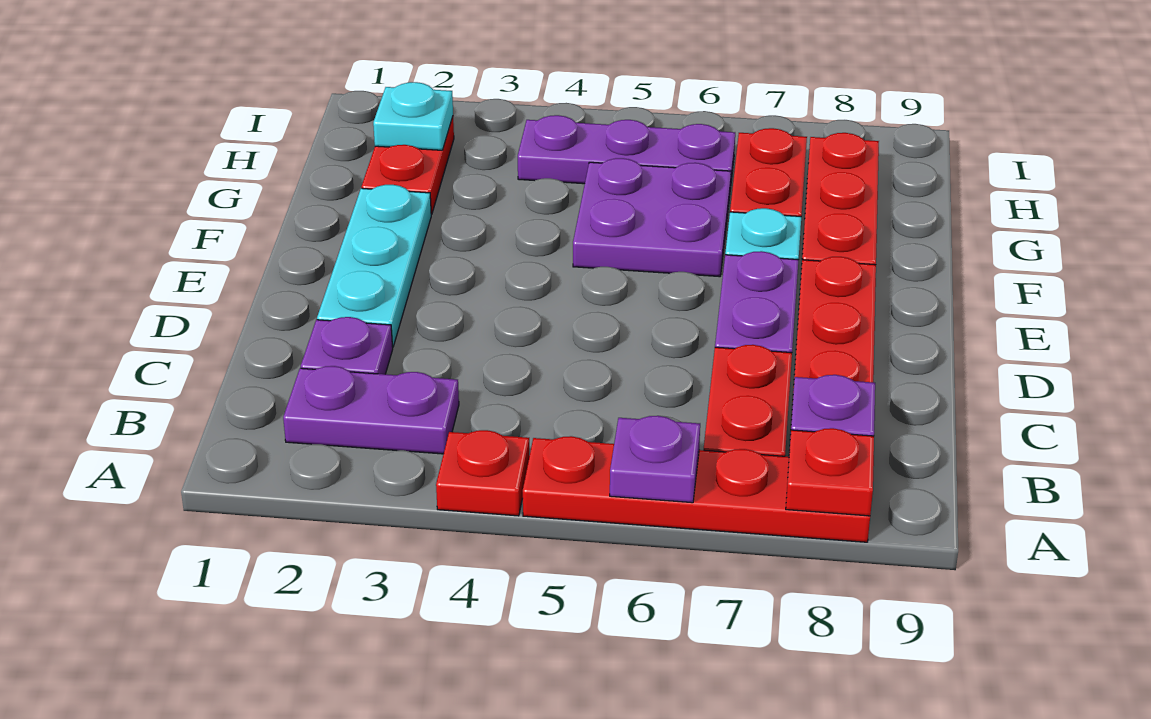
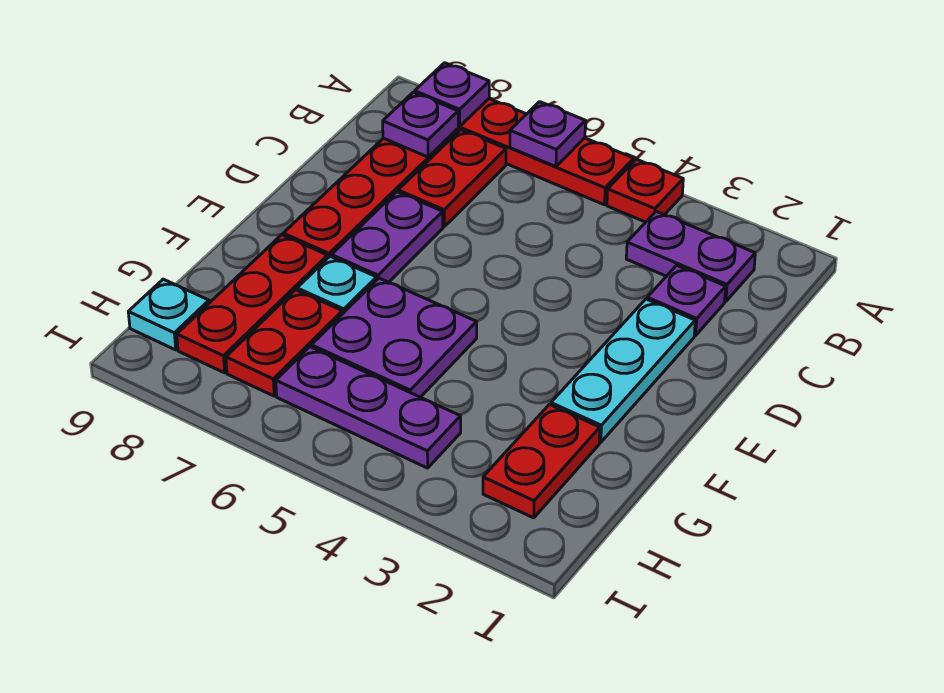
red 1x1 plate [786,428,874,516] -> purple 1x1 plate [415,63,489,126]
cyan 1x1 plate [373,82,453,150] -> cyan 1x1 plate moved to [128,279,209,350]

